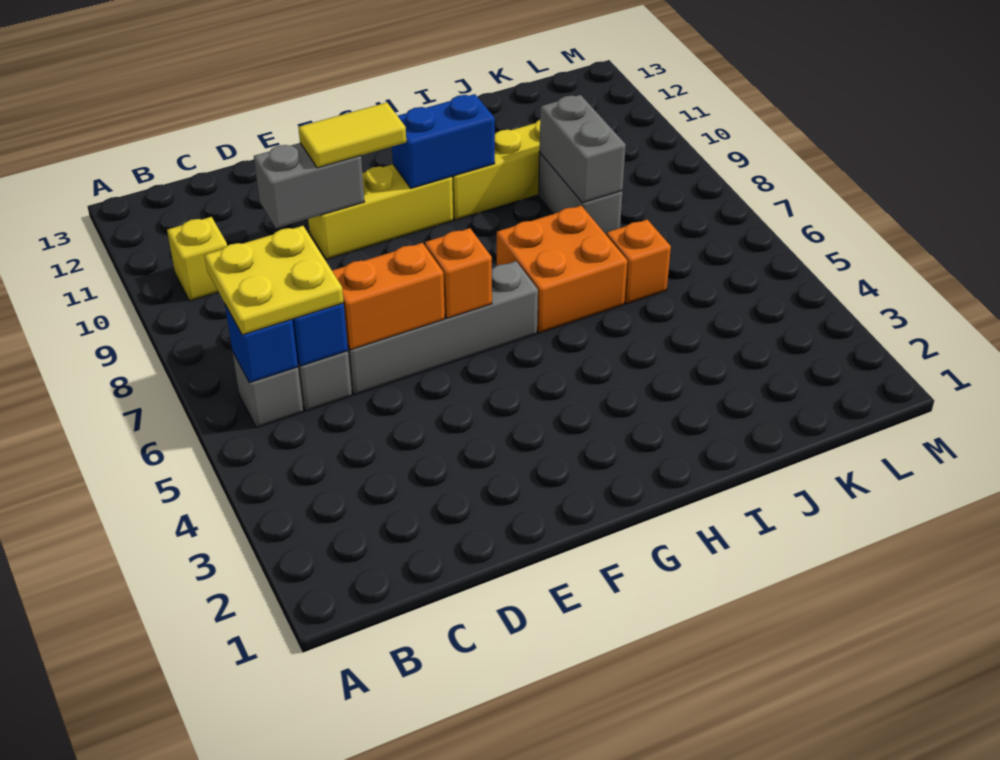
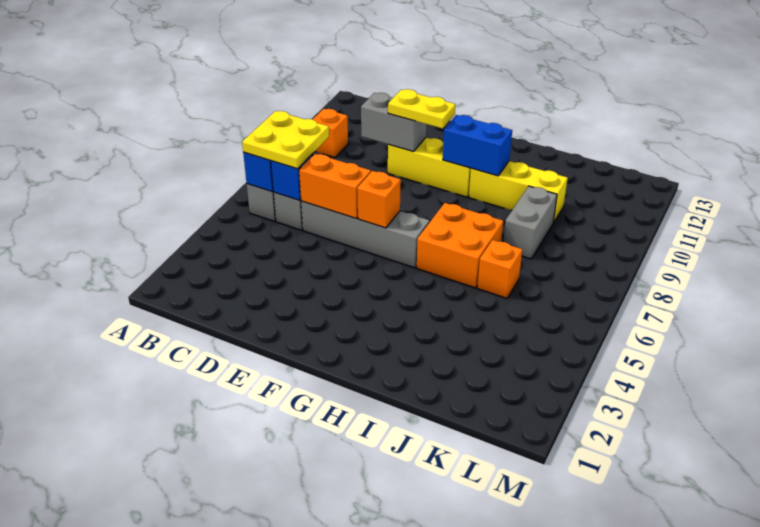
yellow 1x1 brick [167,217,227,301] -> orange 1x1 brick [313,109,348,158]
yellow 1x2 tile [298,102,406,168] -> yellow 1x2 plate [388,89,455,128]
grey 1x2 brick [540,95,626,203] -> none

